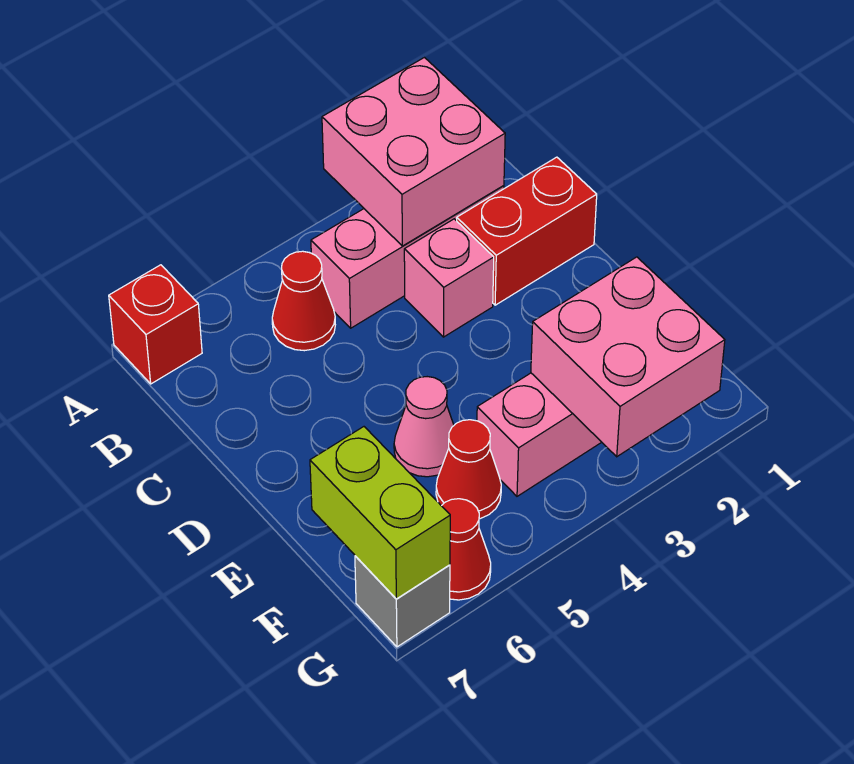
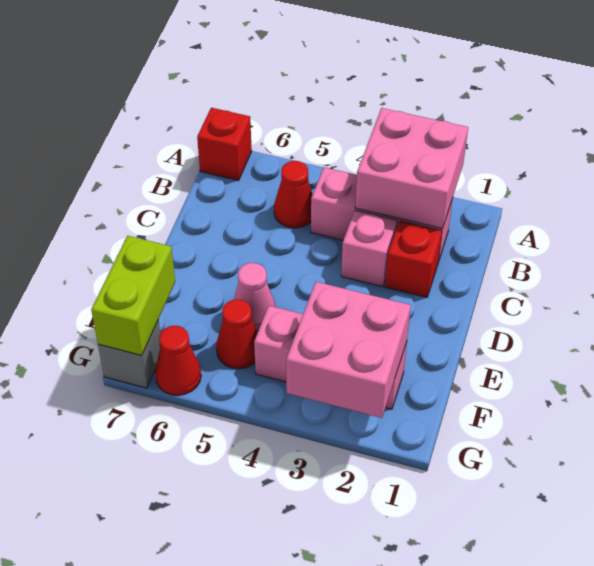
red 1x2 brick [457,157,597,305] -> red 1x1 brick [385,221,442,297]

